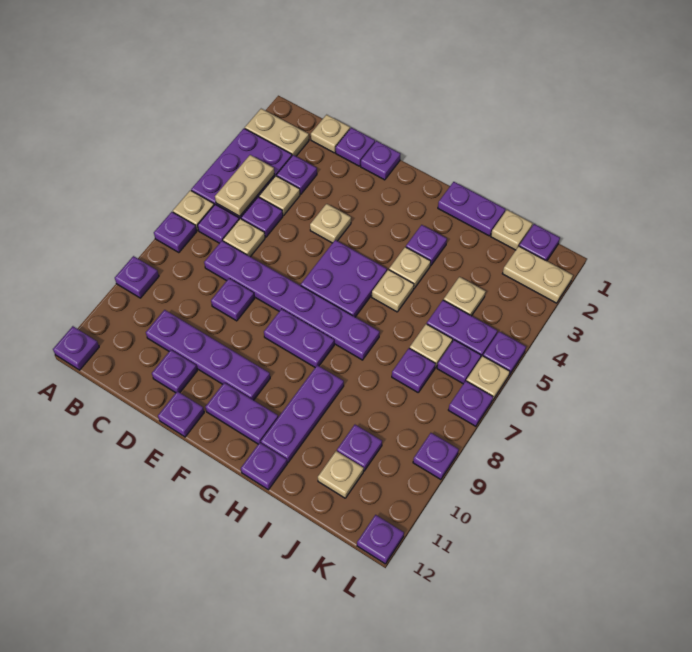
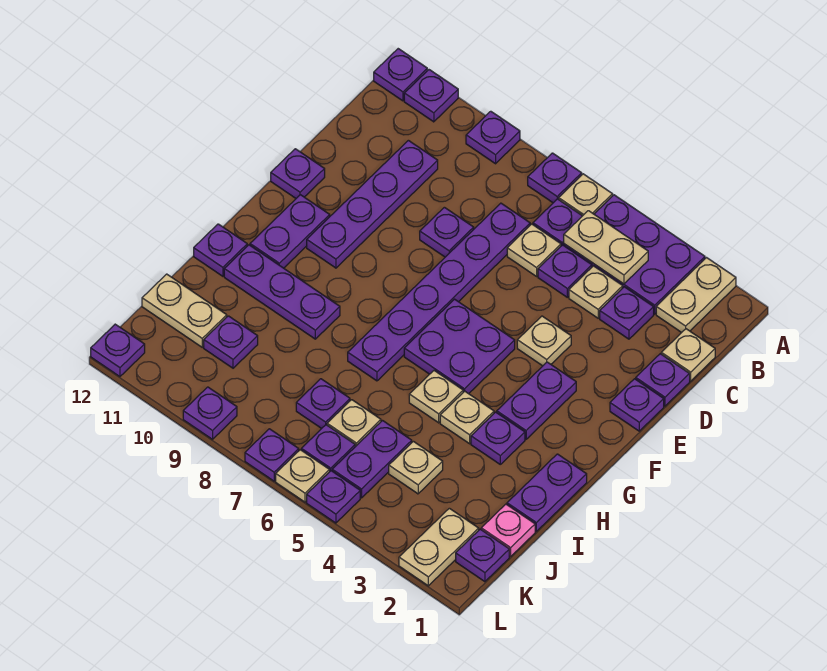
purple 1x1 plate [152,350,197,393] -> purple 1x1 plate moved to [404,70,458,122]
purple 1x2 plate [264,309,334,367] -> purple 1x2 plate moved to [497,362,576,439]
tan 1x1 plate [491,210,533,250] -> pink 1x1 plate [481,504,535,556]
tan 1x1 plate [318,451,364,498] -> tan 1x2 plate [142,274,227,347]

